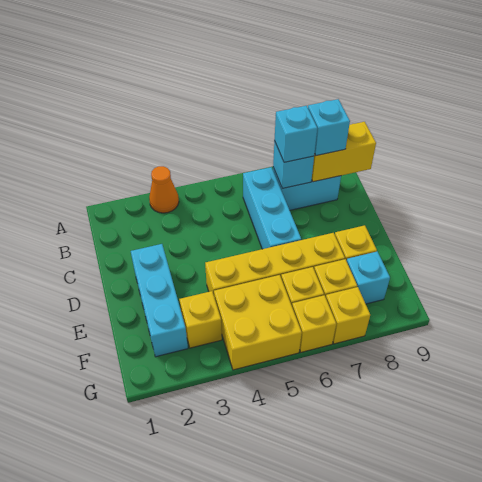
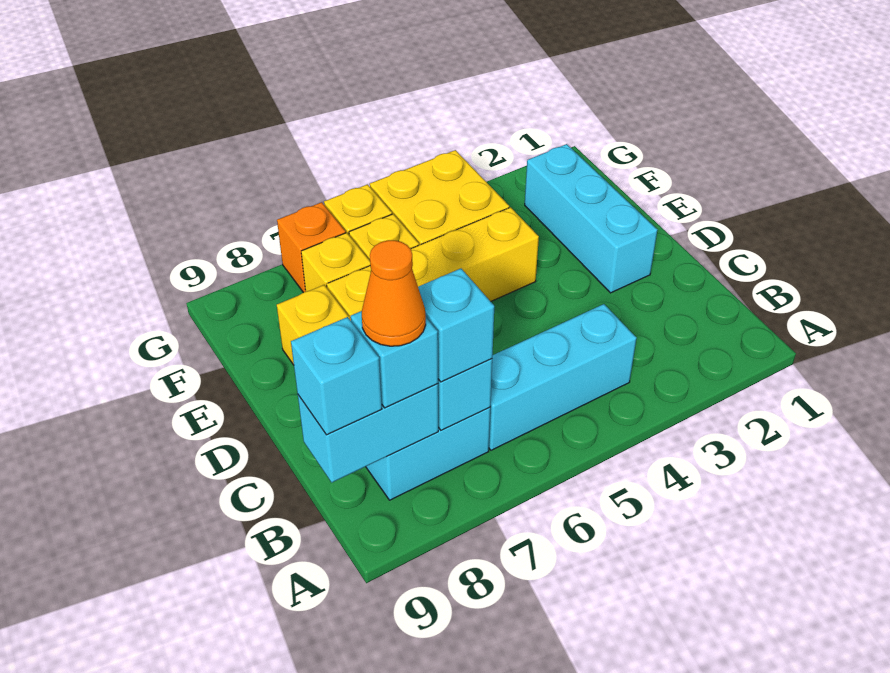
orange 1x1 cone [149,166,179,213] -> orange 1x1 cone moved to [362,240,426,346]
cyan 1x3 brick [243,167,301,249] -> cyan 1x3 brick turned to [489,304,637,450]
yellow 1x2 brick [312,122,376,182] -> cyan 1x2 brick [298,384,438,482]
yellow 1x1 brick [179,291,222,348] -> none
cyan 1x1 brick [347,252,390,304] -> cyan 1x1 brick moved to [291,317,382,435]
yellow 1x1 brick [326,287,370,344] -> orange 1x1 brick [277,202,346,293]

